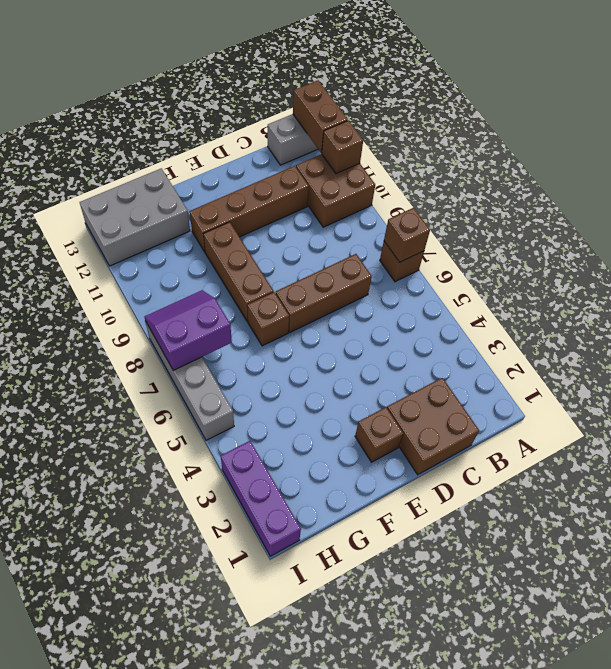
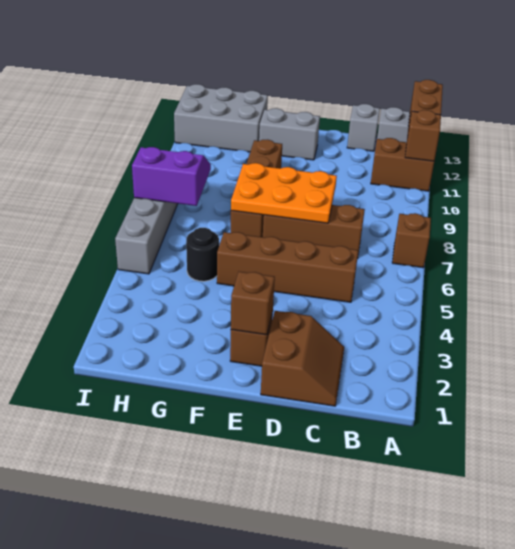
brown 1x1 brick [384,208,430,262] -> brown 1x1 brick moved to [231,272,275,335]
brown 2x2 brick [296,154,375,227] -> brown 1x2 brick [371,138,434,191]
brown 2x2 brick [387,378,479,475] -> brown 2x2 slope [261,311,344,406]
brown 1x4 brick [190,166,309,252] -> brown 1x4 brick moved to [217,232,358,302]
none -> grey 1x1 brick [347,104,380,151]
none -> orange 2x3 plate [231,163,337,223]
none -> grey 1x2 brick [259,108,320,160]
none -> black 1x1 round brick [186,228,219,281]
purple 1x3 brick [221,441,301,556] -> none

